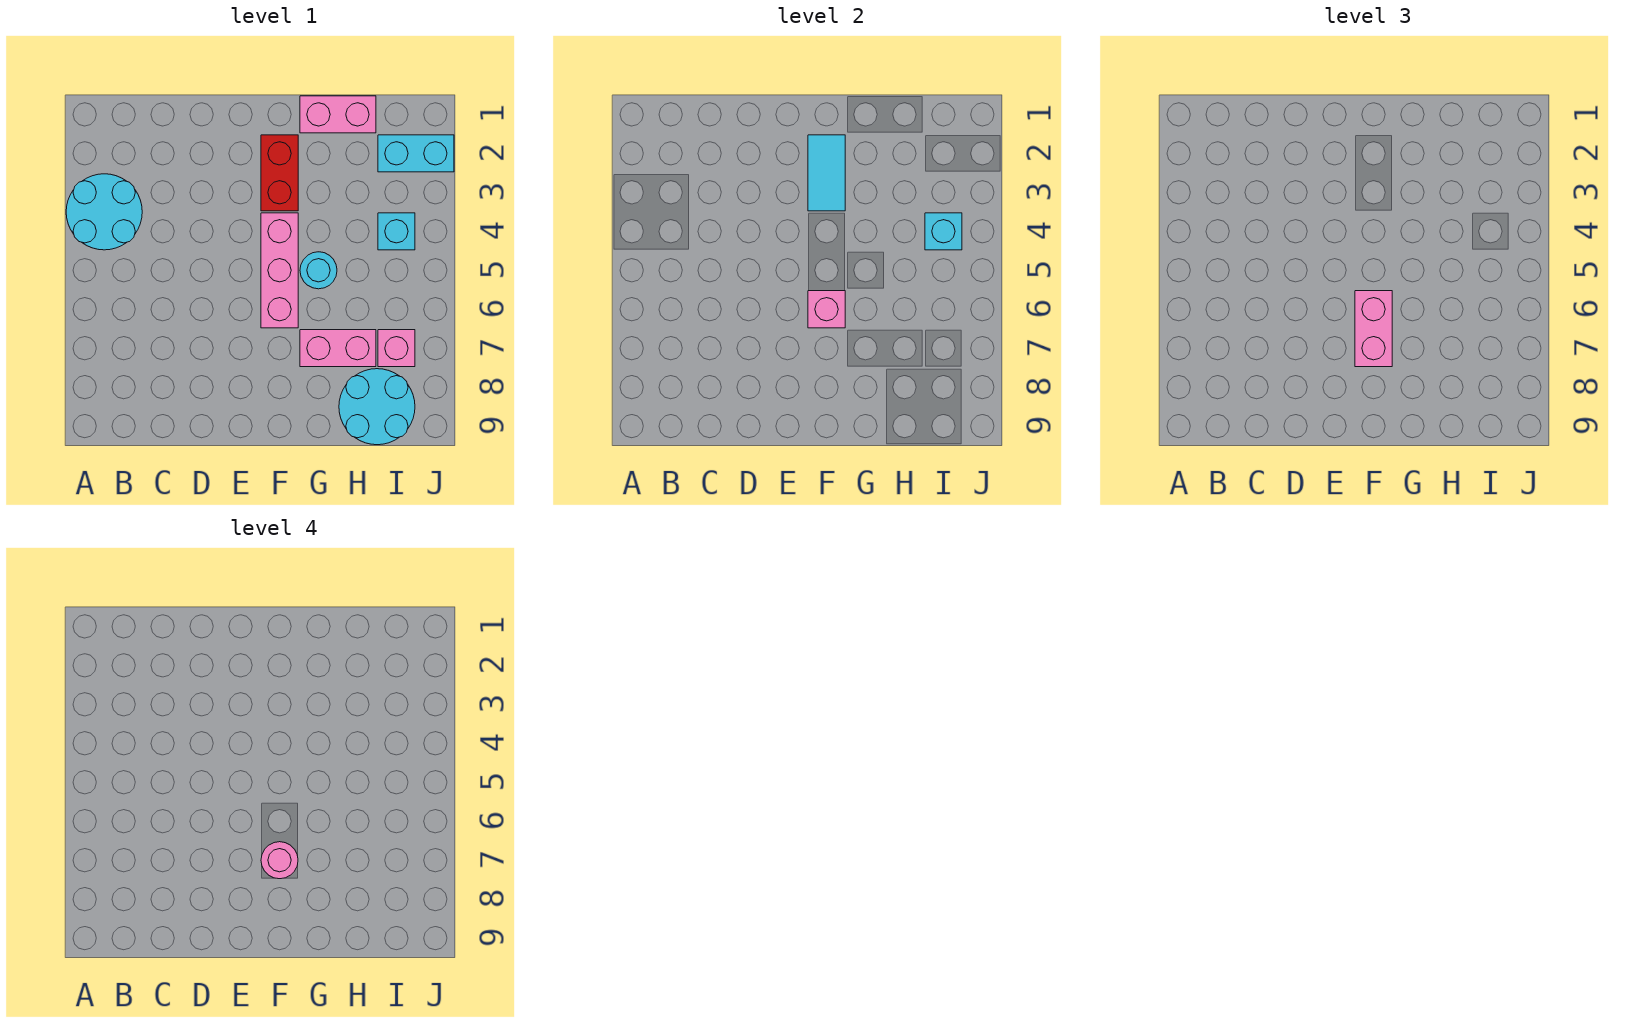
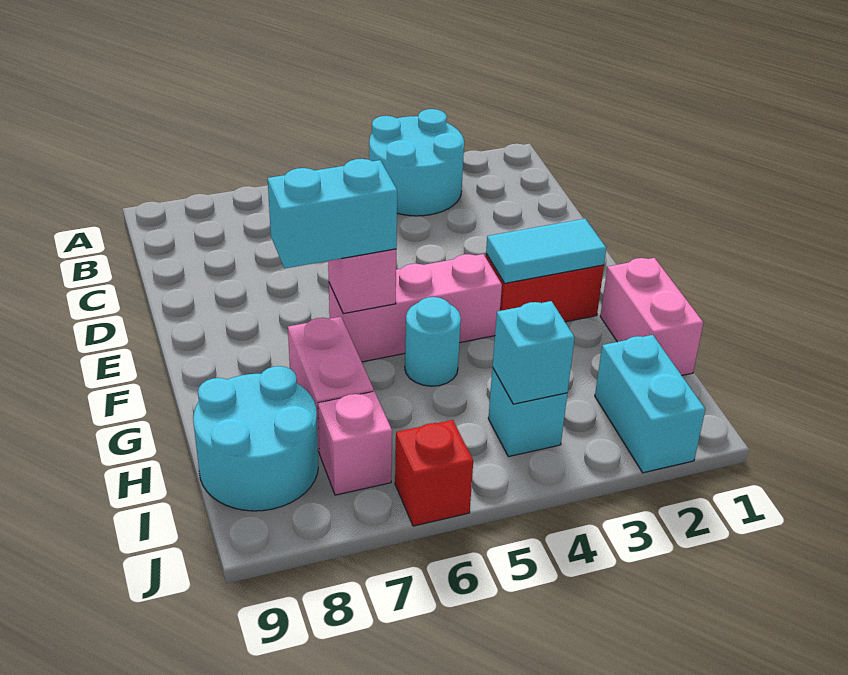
pink 1x2 brick [1355,291,1392,367] -> cyan 1x2 brick [268,159,397,269]
pink 1x1 round brick [261,842,298,879] -> none
none -> red 1x1 brick [395,420,473,526]

